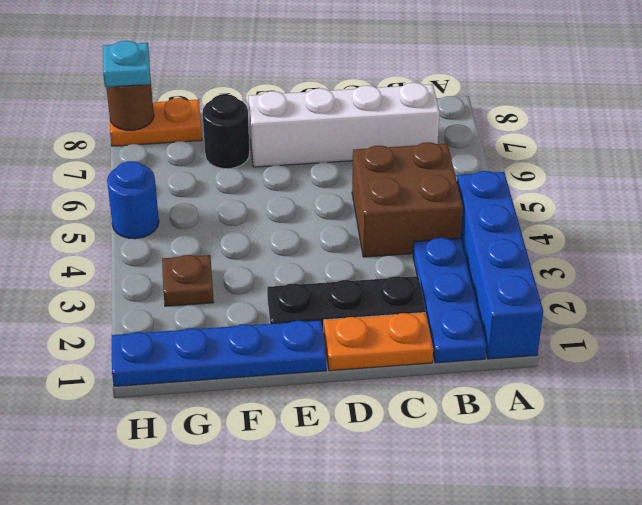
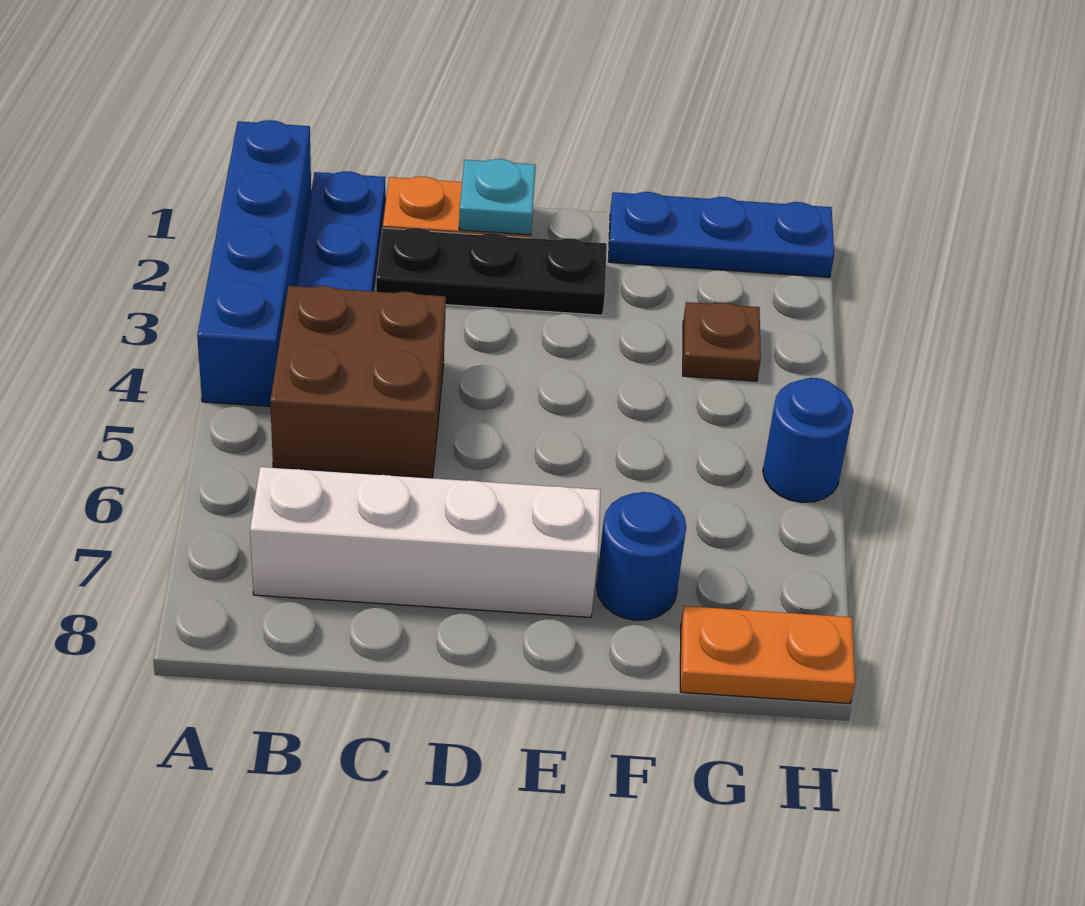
blue 1x4 plate [112,320,326,386] -> blue 1x3 plate [608,192,834,277]
black 1x1 round brick [203,94,250,169] -> blue 1x1 round brick [597,492,686,620]
brown 1x1 round brick [106,78,154,130] -> none
cyan 1x1 plate [103,41,150,87] -> cyan 1x1 plate moved to [459,159,536,235]

